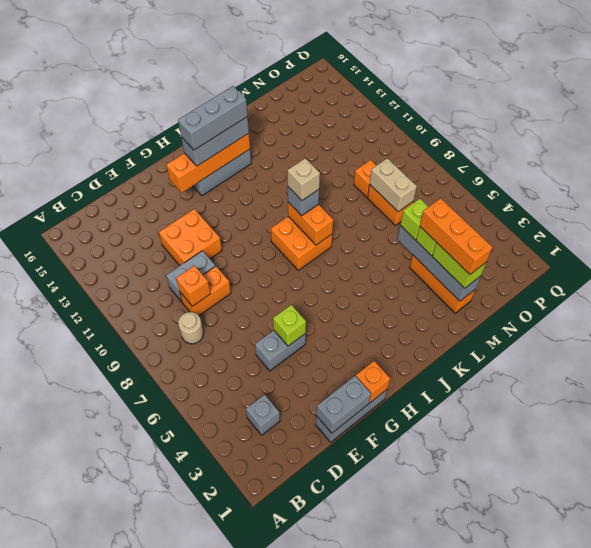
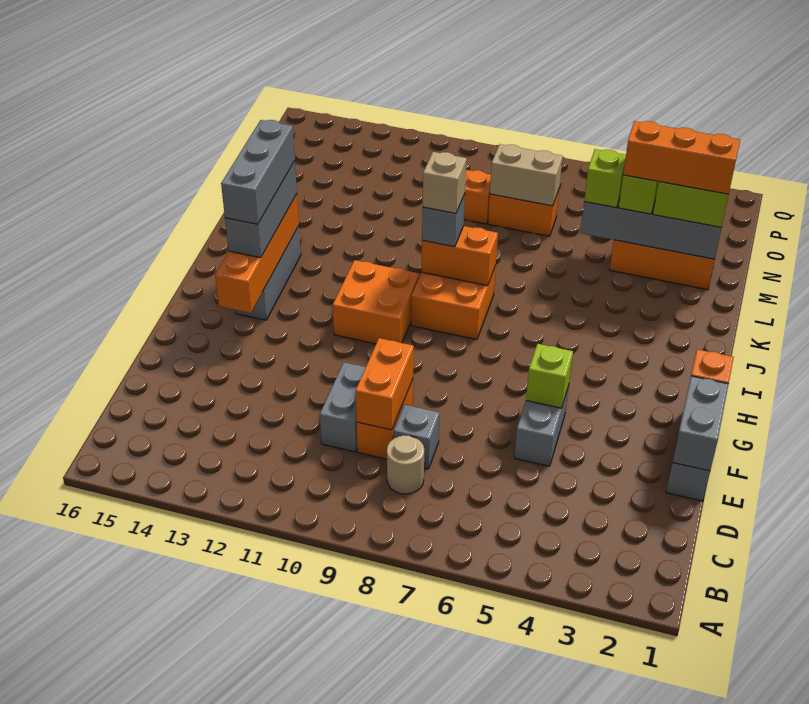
grey 1x1 brick [246,395,280,435] -> grey 1x1 brick moved to [394,405,439,469]
orange 1x1 brick [176,265,210,306] -> orange 1x2 brick [356,338,414,430]
orange 2x2 brick [159,209,222,265] -> orange 2x2 brick moved to [333,260,419,344]

